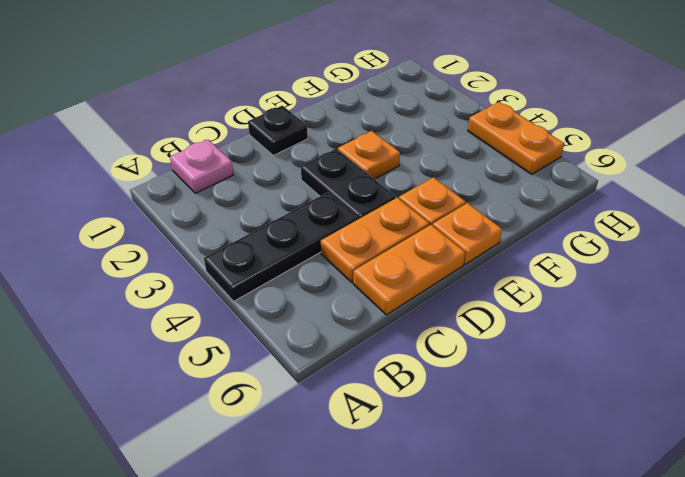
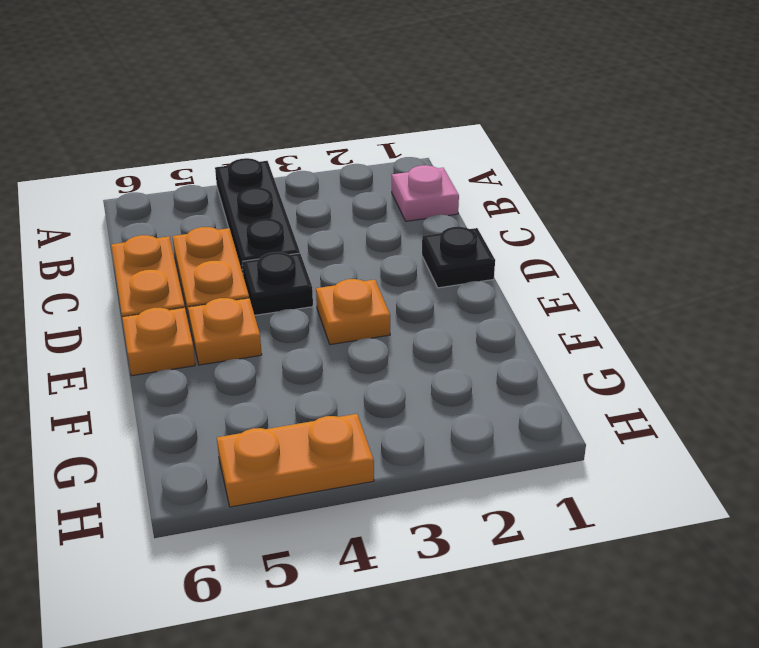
black 1x2 plate [301,149,396,219] -> black 1x1 plate [242,252,313,315]

